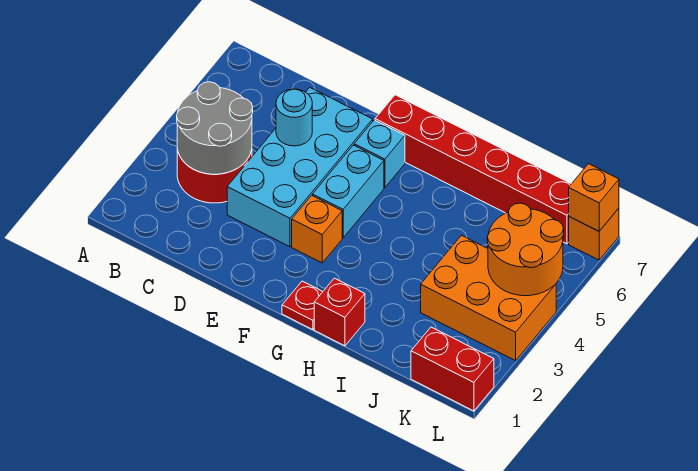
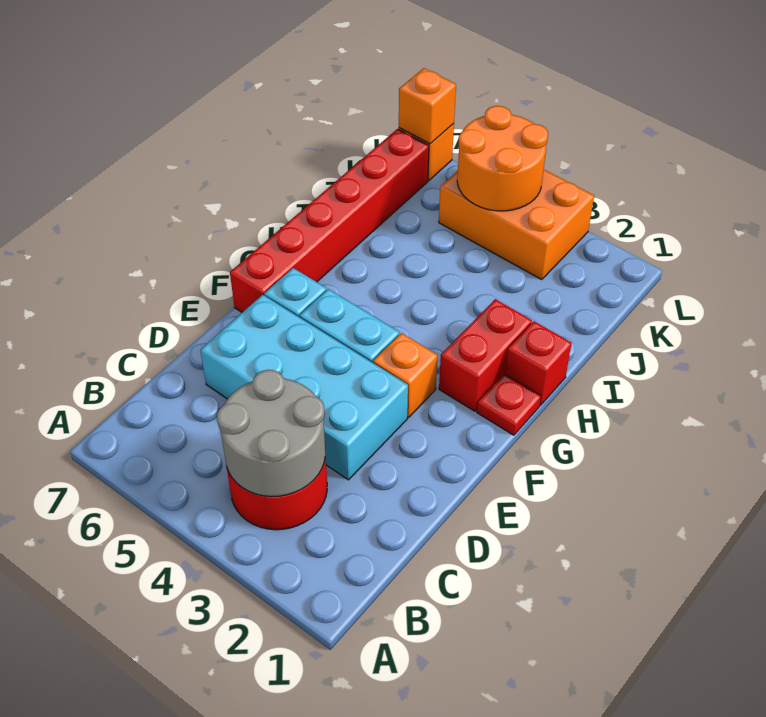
cyan 1x1 round brick [276,89,312,146] -> none
orange 2x3 brick [421,235,556,361] -> orange 2x3 brick turned to [439,170,594,280]
red 1x2 brick [411,327,494,411] -> red 1x2 brick moved to [439,299,532,411]

